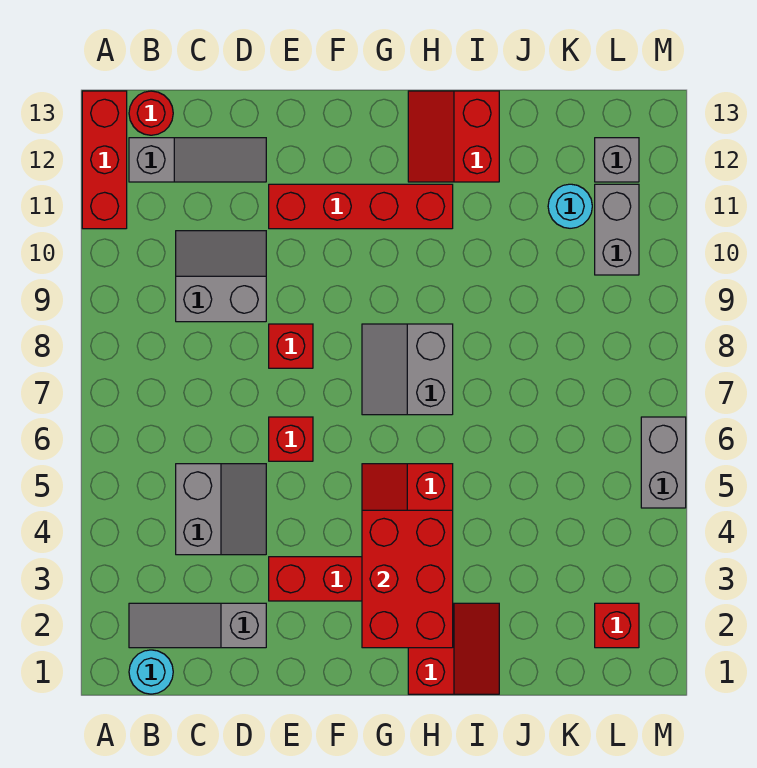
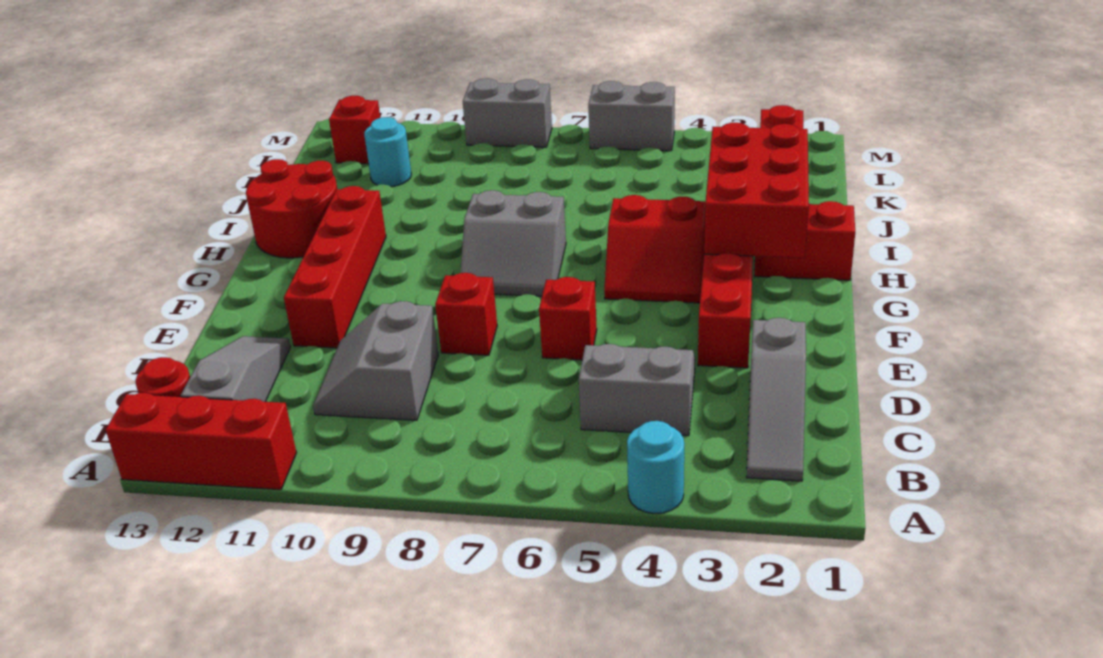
cyan 1x1 round brick [129,650,173,694] -> cyan 1x1 round brick moved to [627,421,684,514]
red 2x3 brick [362,510,453,648] -> red 2x3 brick turned to [704,123,809,258]
red 2x2 slope [408,91,499,182] -> red 2x2 round brick [246,159,337,258]
grey 1x2 brick [595,184,639,275] -> grey 1x2 brick moved to [463,78,552,147]
grey 1x1 brick [595,138,639,182] -> red 1x1 brick [329,96,380,164]

